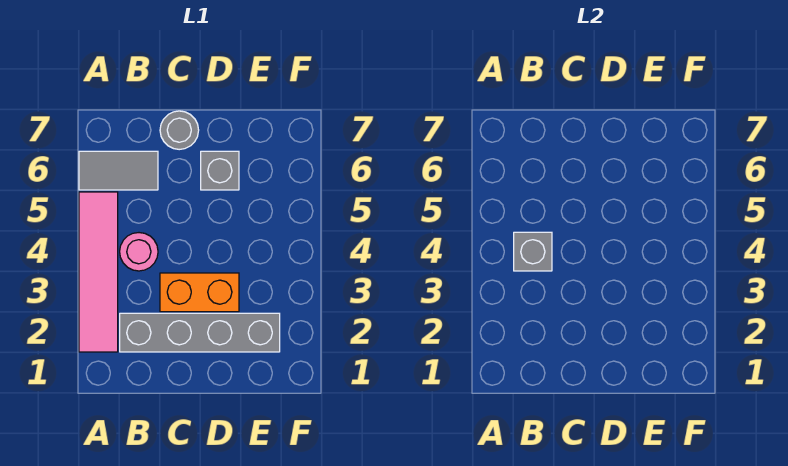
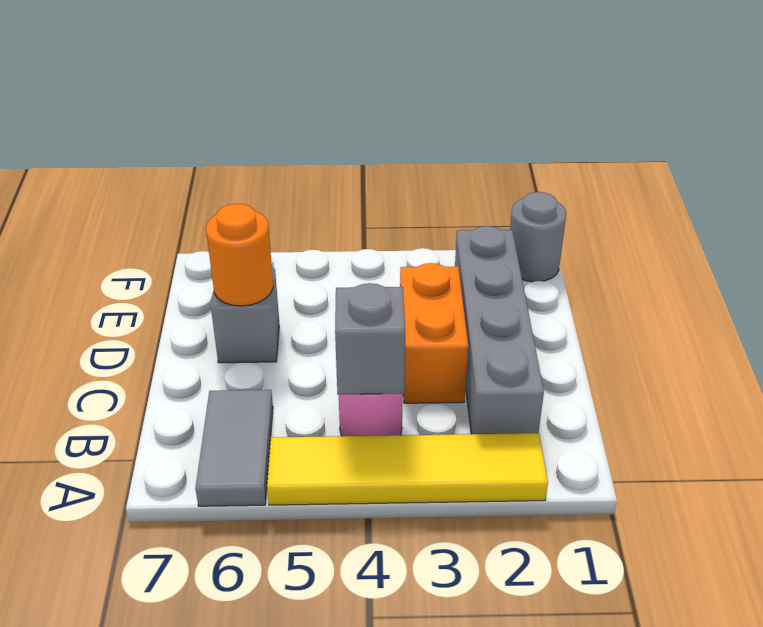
pink 1x4 tile [79,192,118,352] -> yellow 1x4 tile [267,433,548,505]
grey 1x1 round brick [160,111,199,150] -> grey 1x1 round brick moved to [510,192,566,282]
none -> orange 1x1 round brick [206,204,273,306]

